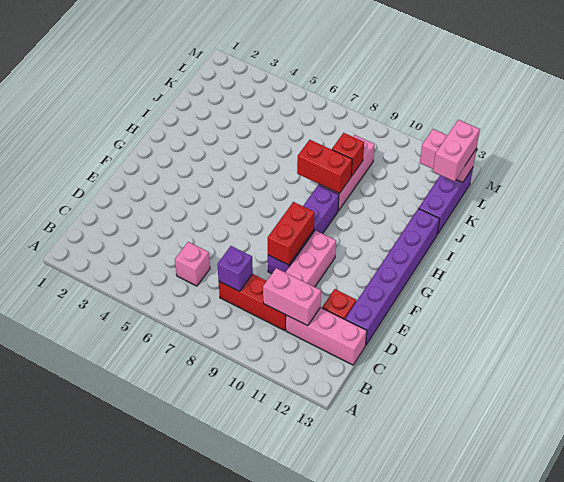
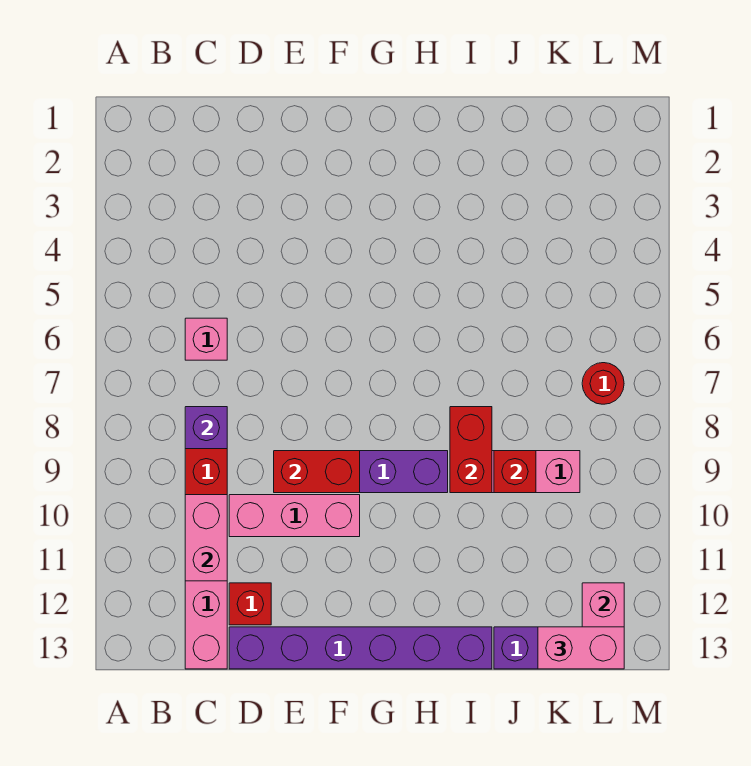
none -> red 1x1 round brick [582,363,624,404]

